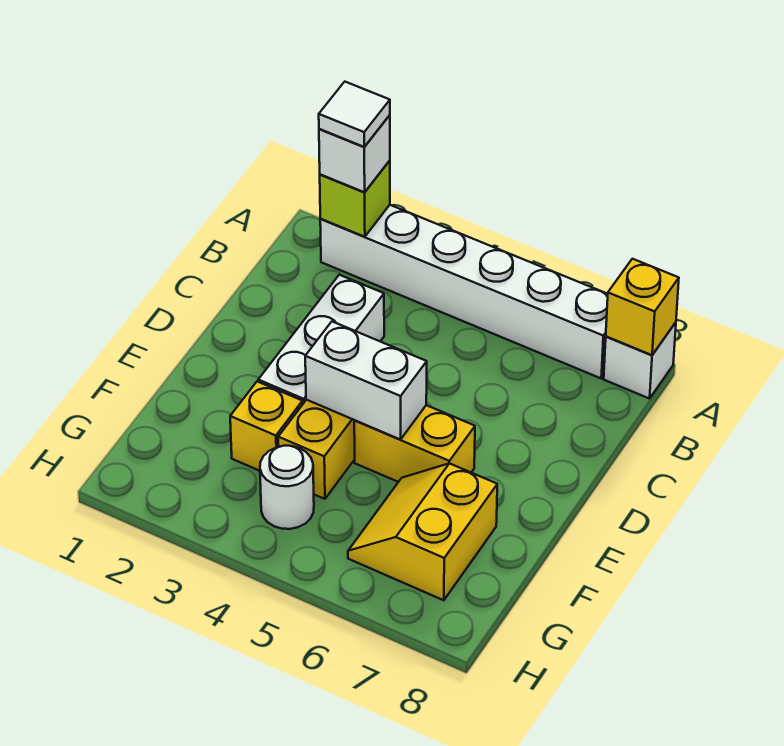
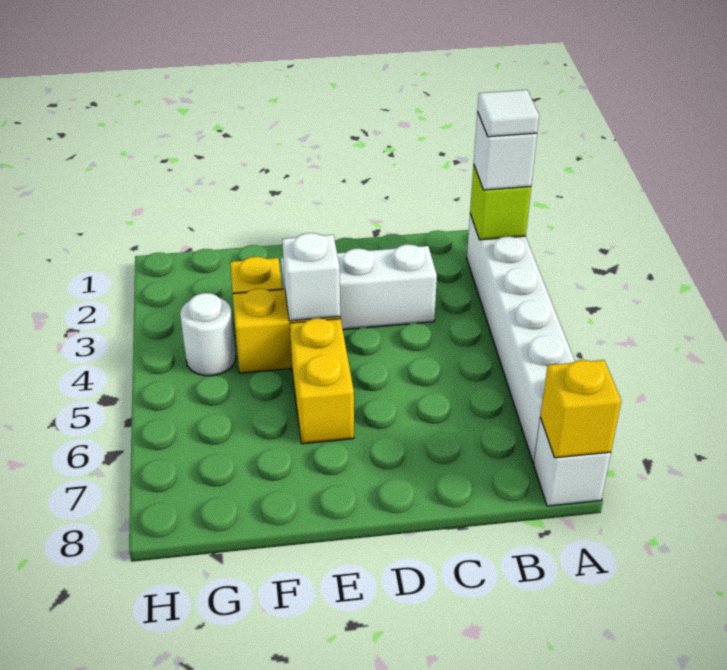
white 1x2 brick [305,322,427,440] -> white 1x1 brick [282,233,340,321]
yellow 2x2 slope [348,463,497,600] -> none

